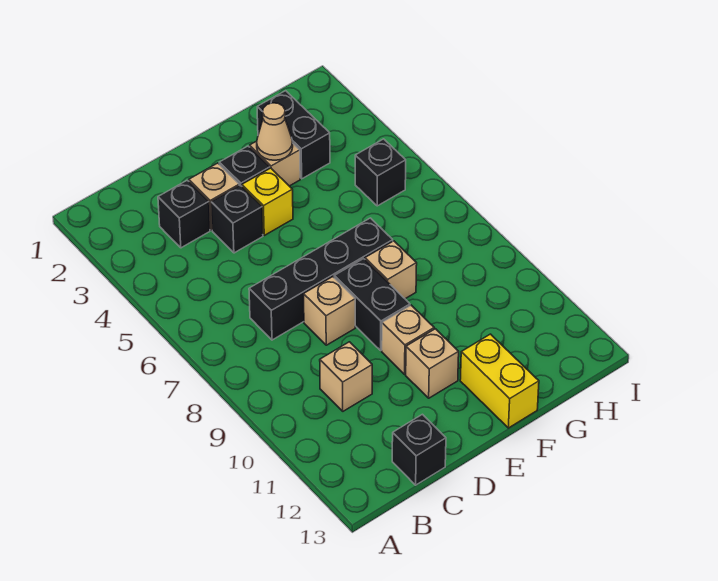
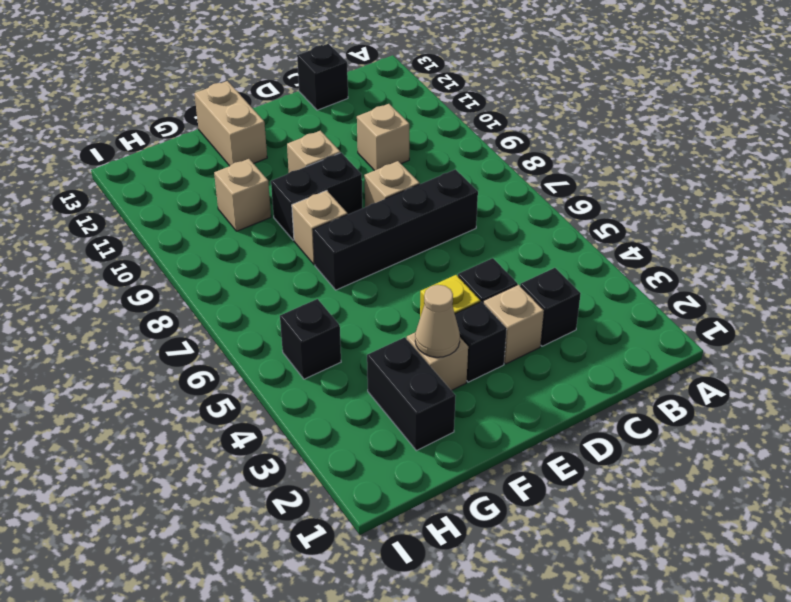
black 1x2 brick [334,259,410,350] -> black 1x2 brick turned to [271,153,362,240]
tan 1x1 brick [406,329,459,398] -> tan 1x1 brick moved to [214,159,271,231]
yellow 1x2 brick [460,334,539,428] -> tan 1x2 brick [194,81,267,166]

